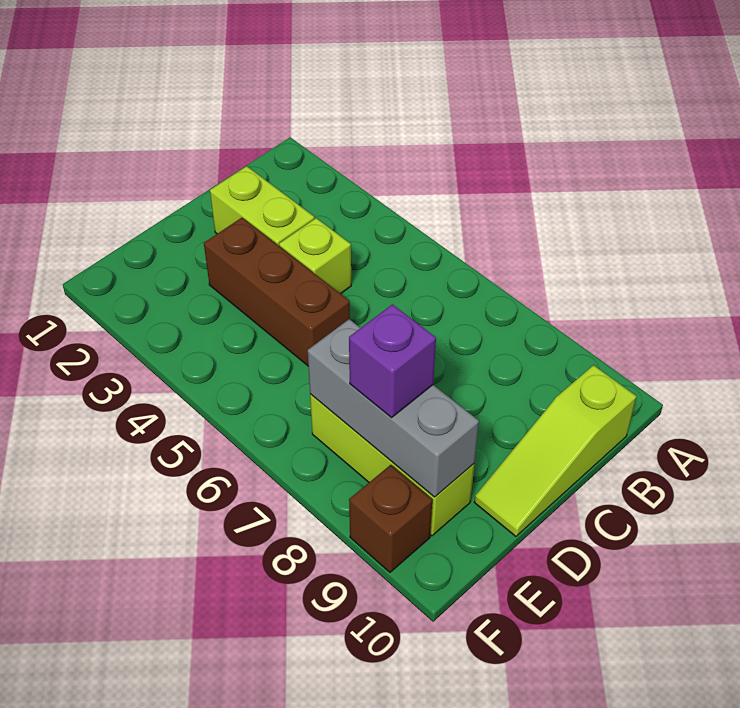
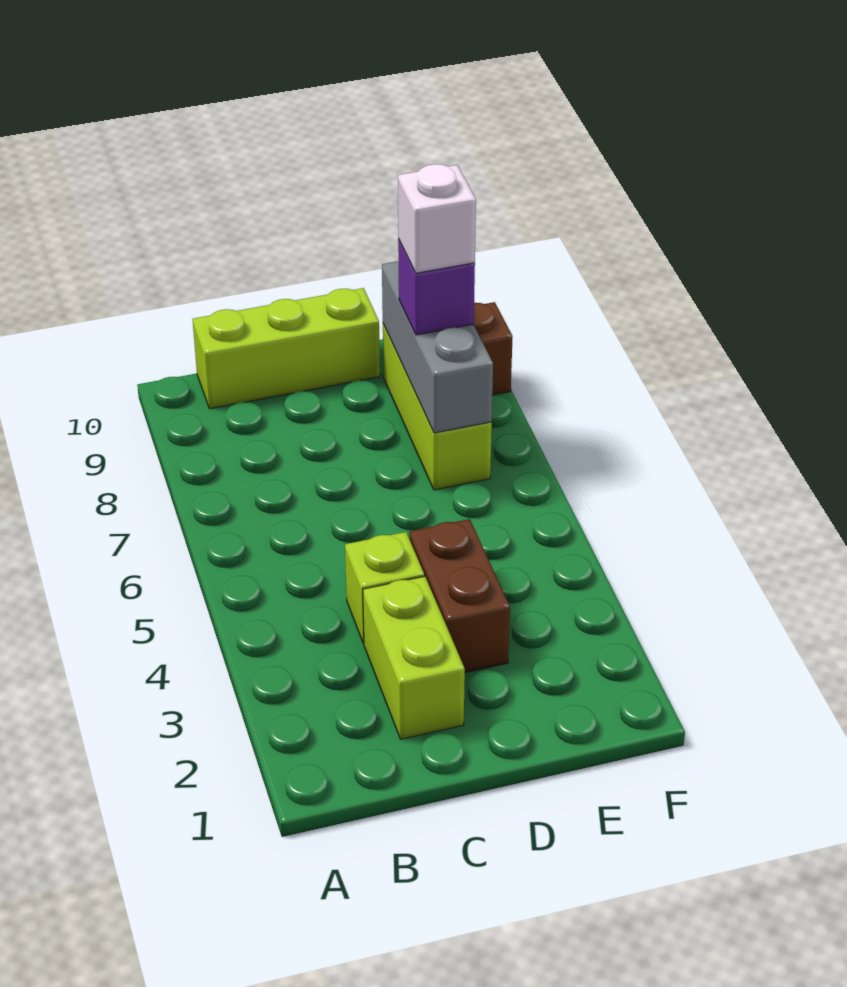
lime 1x3 slope [474,365,636,536] -> lime 1x3 brick [193,288,380,409]
brown 1x3 brick [204,218,350,366] -> brown 1x2 brick [409,519,510,673]
none -> white 1x1 brick [398,164,476,273]

